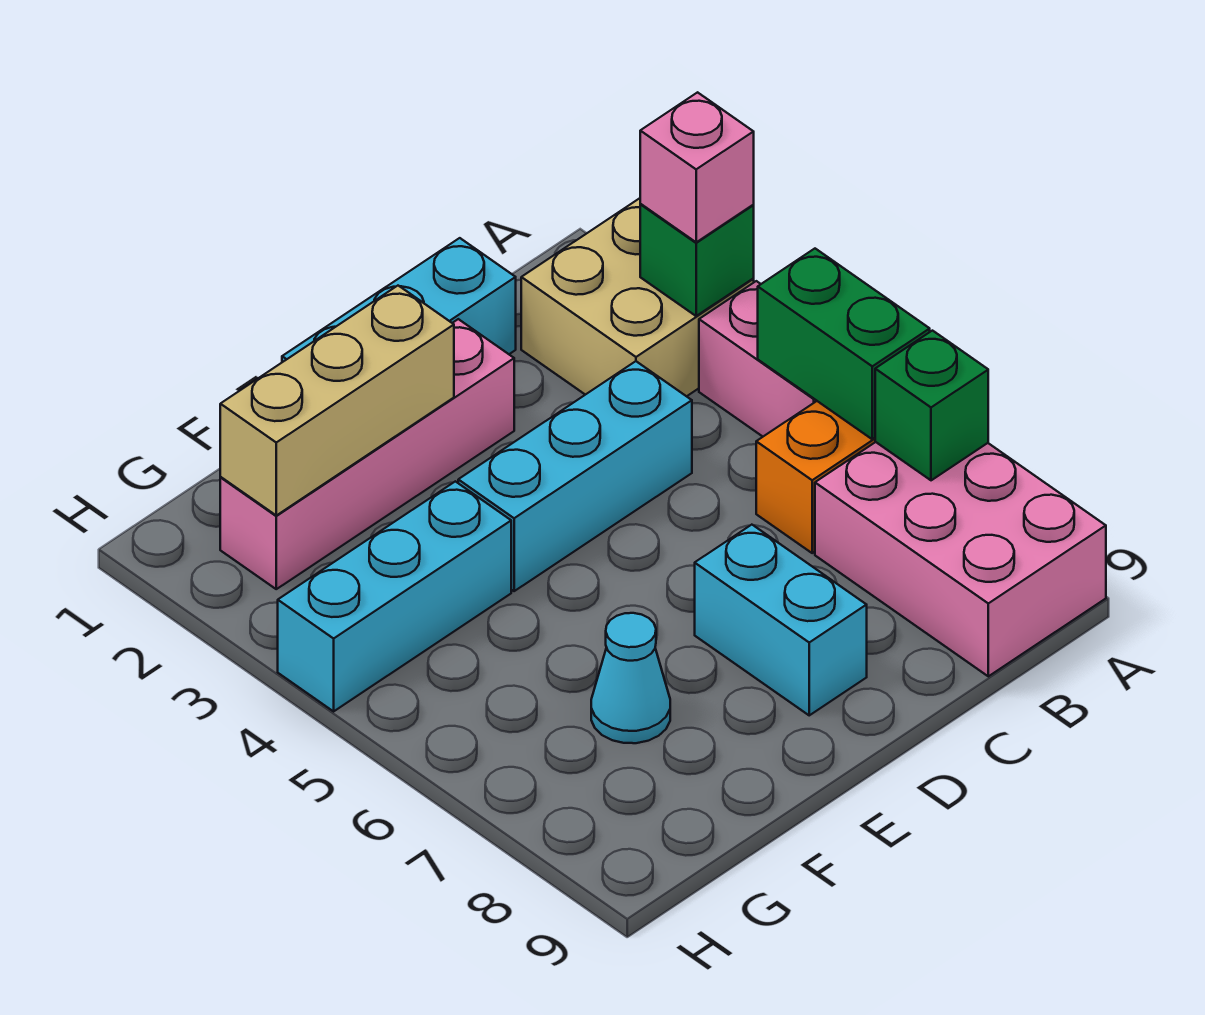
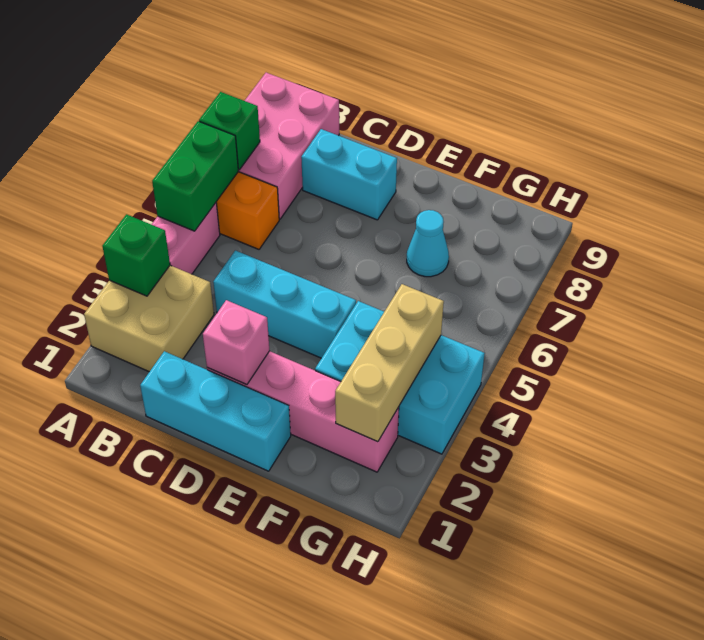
pink 1x1 brick [640,92,754,242] -> pink 1x1 brick moved to [203,300,269,385]
cyan 1x2 brick [695,525,867,715] -> cyan 1x2 brick turned to [301,129,397,220]
tan 1x3 brick [220,286,454,515] -> tan 1x3 brick turned to [335,284,444,442]
cyan 1x3 brick [278,481,511,711] -> cyan 2x3 brick [315,301,485,454]

